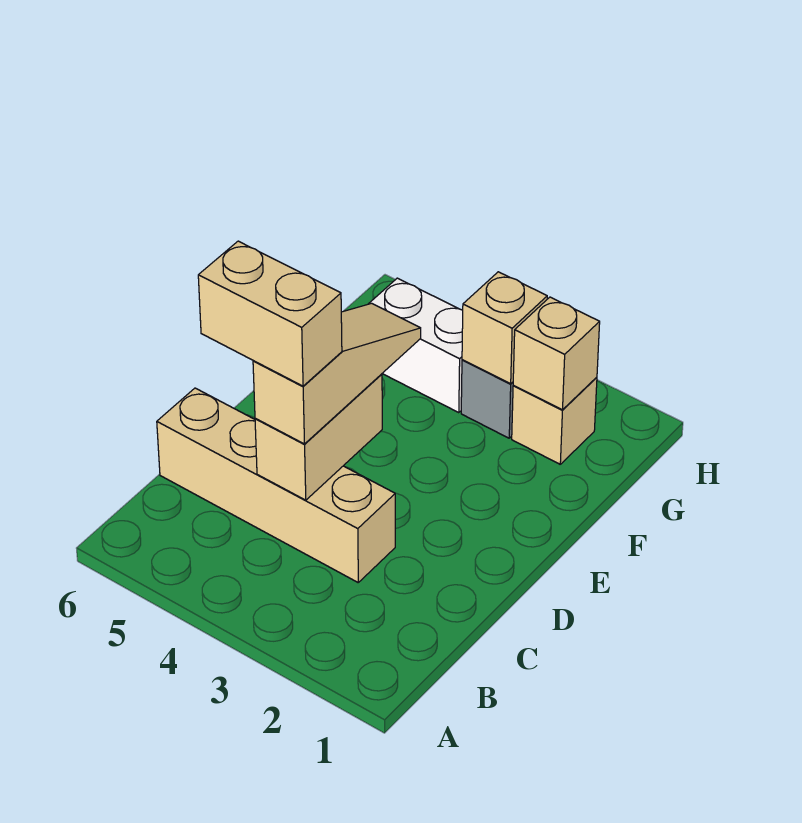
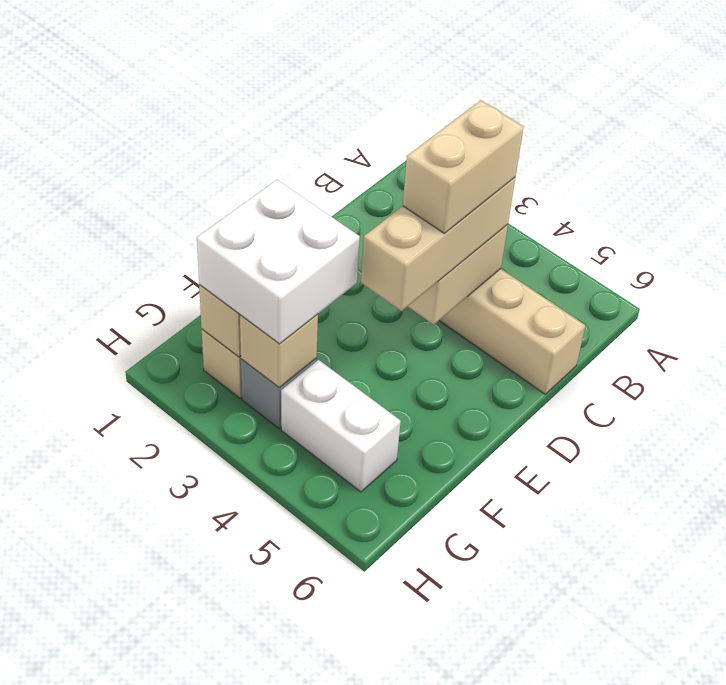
tan 1x3 slope [253,303,421,444] -> tan 1x3 brick [361,177,516,311]
tan 1x2 brick [198,241,342,386] -> tan 1x2 brick turned to [403,100,524,233]
none -> white 2x2 brick [197,180,360,344]

